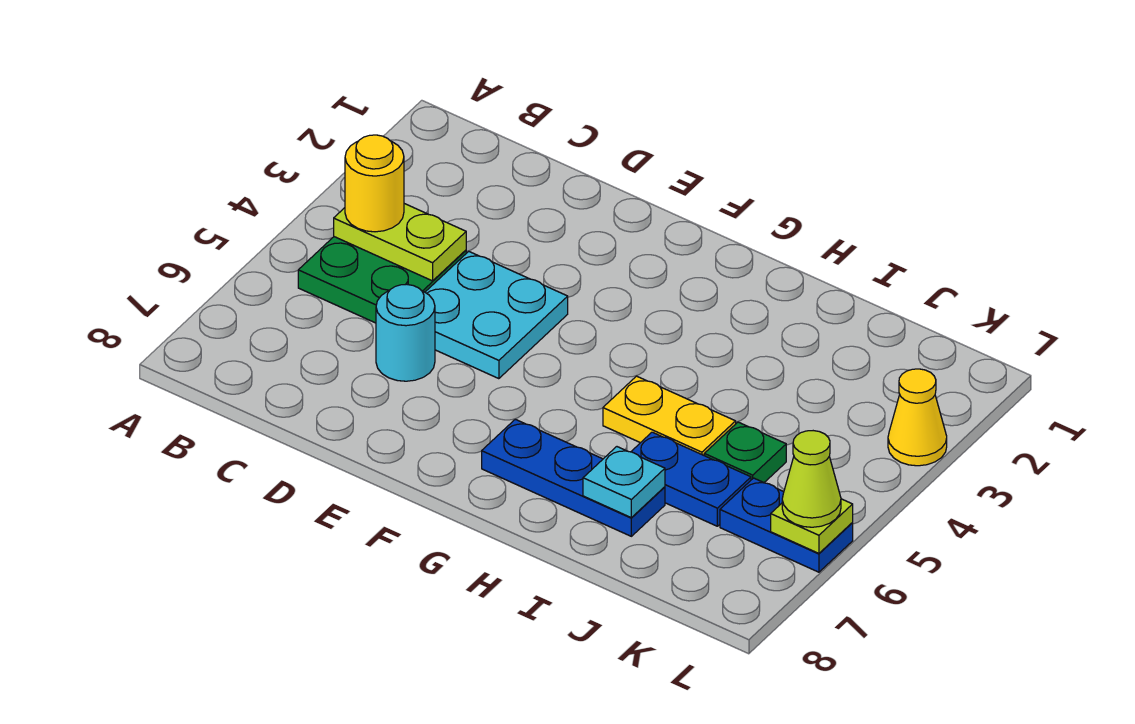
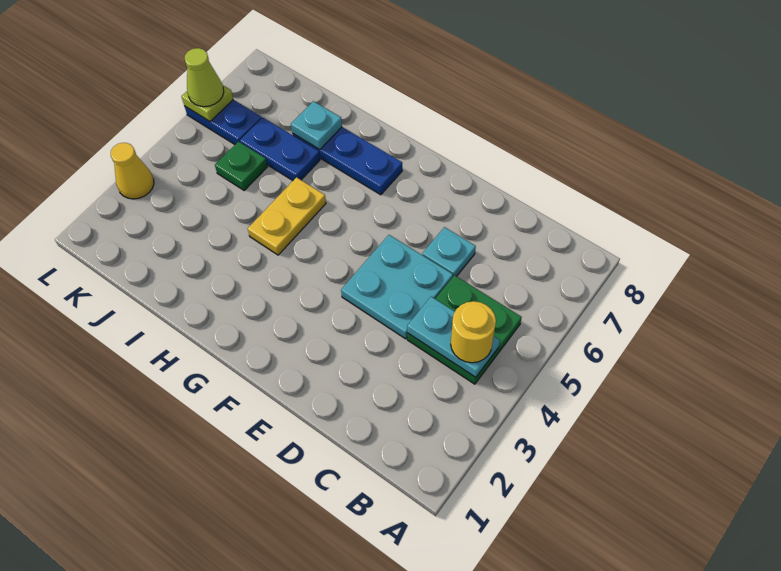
lime 1x2 plate [334,204,466,281] -> cyan 1x2 plate [407,297,500,377]
cyan 1x1 round brick [376,285,435,381] -> cyan 1x1 plate [422,227,476,276]
yellow 1x2 plate [603,376,736,455] -> yellow 1x2 plate turned to [248,177,326,255]

